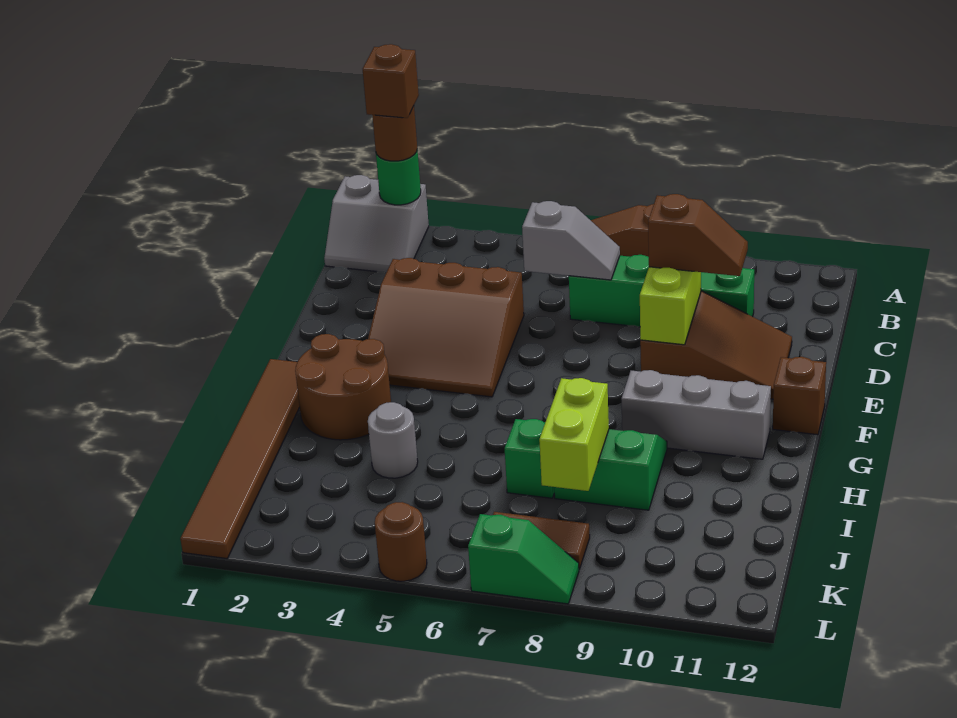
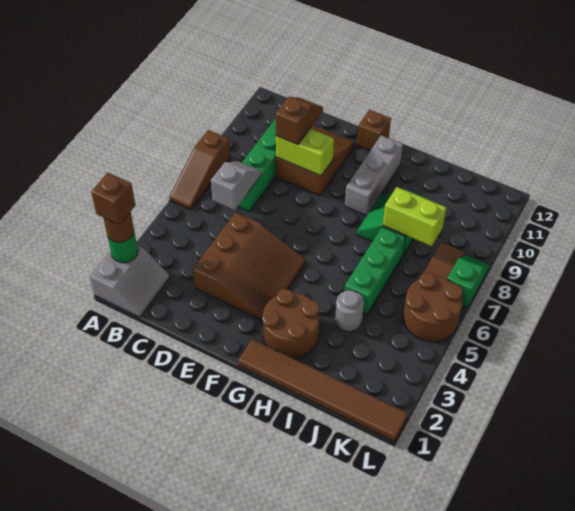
green 1x1 brick [505,419,554,498] -> green 1x3 brick [344,227,406,315]
brown 1x1 round brick [375,502,427,581] -> brown 2x2 round brick [403,273,463,341]

